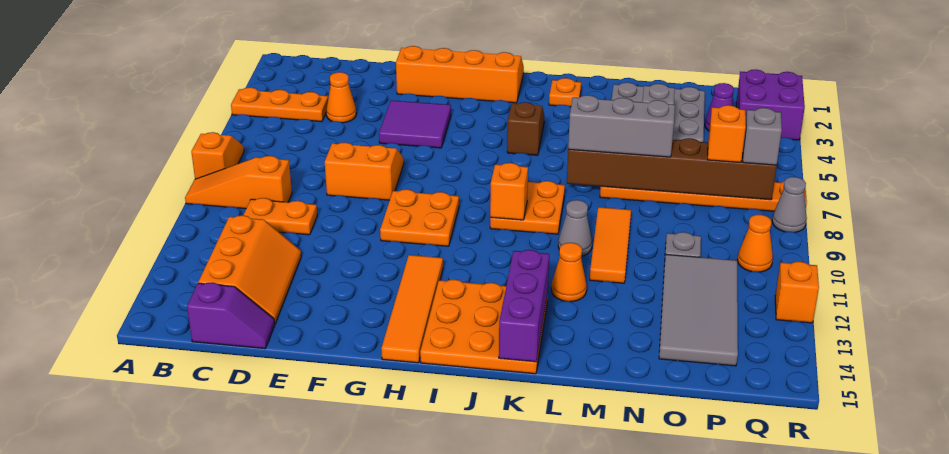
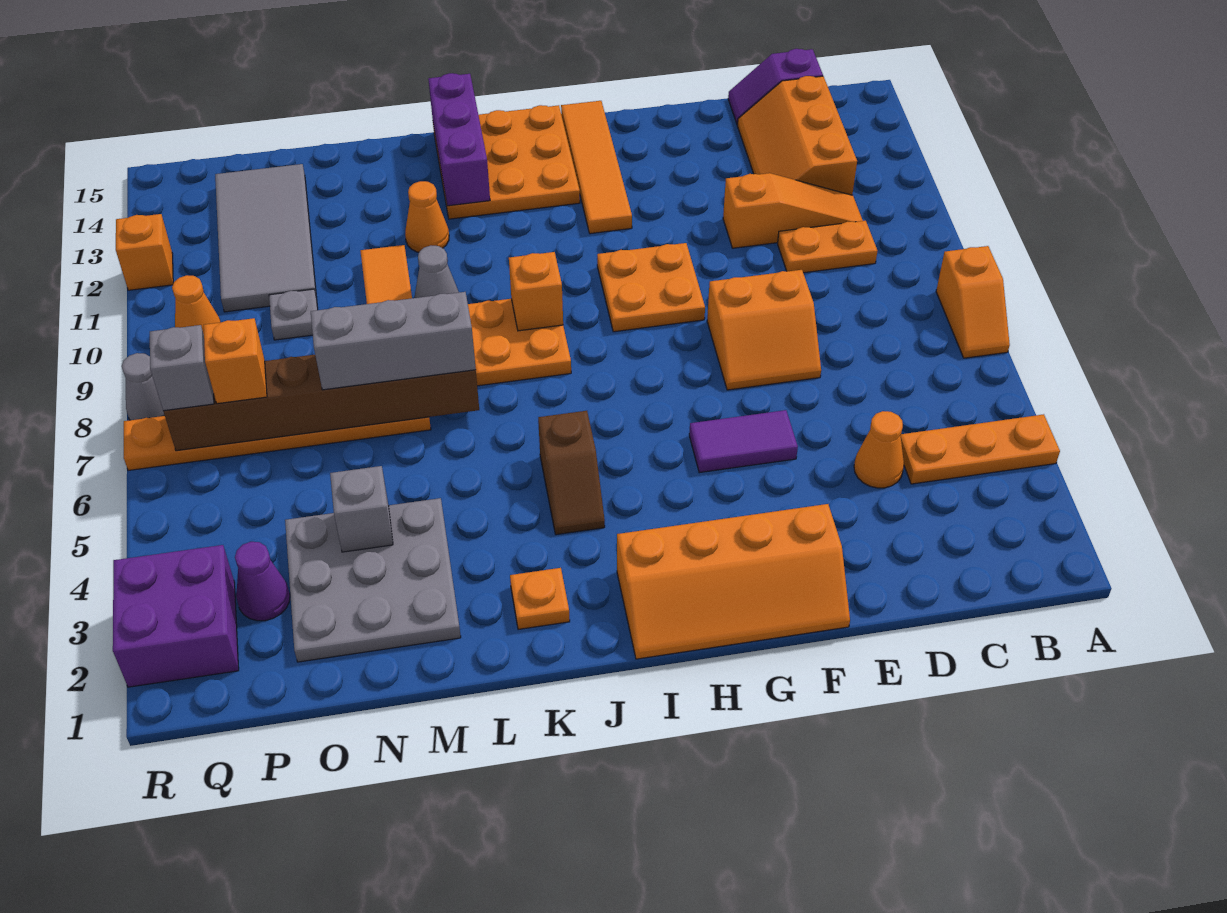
orange 1x3 slope [185,156,292,209] -> orange 1x3 slope moved to [723,173,863,248]
purple 2x2 tile [379,100,451,148] -> purple 1x2 tile [689,410,798,473]

